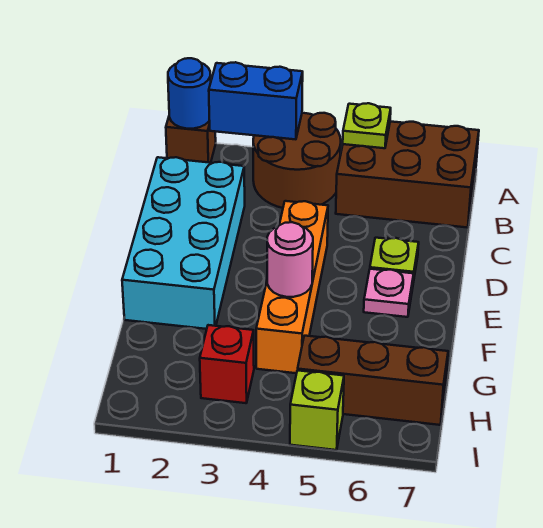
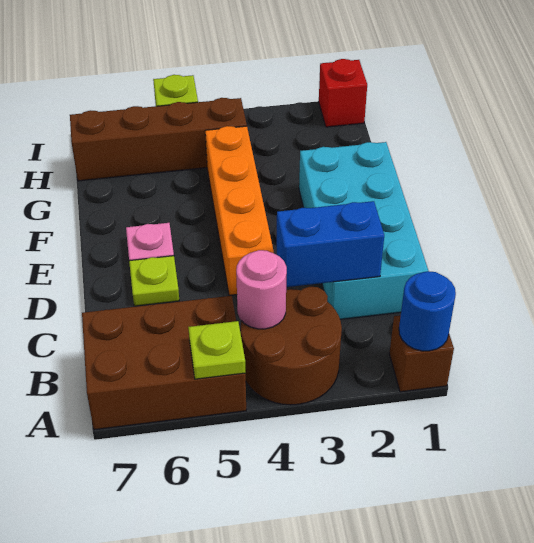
blue 1x2 brick [209,62,303,139] -> blue 1x2 brick moved to [277,201,384,287]
pink 1x1 round brick [267,222,313,297] -> pink 1x1 round brick moved to [236,250,287,329]
red 1x1 brick [200,325,254,403] -> red 1x1 brick moved to [319,59,367,127]
brown 1x3 brick [298,336,448,425] -> brown 1x4 brick [70,98,247,181]

